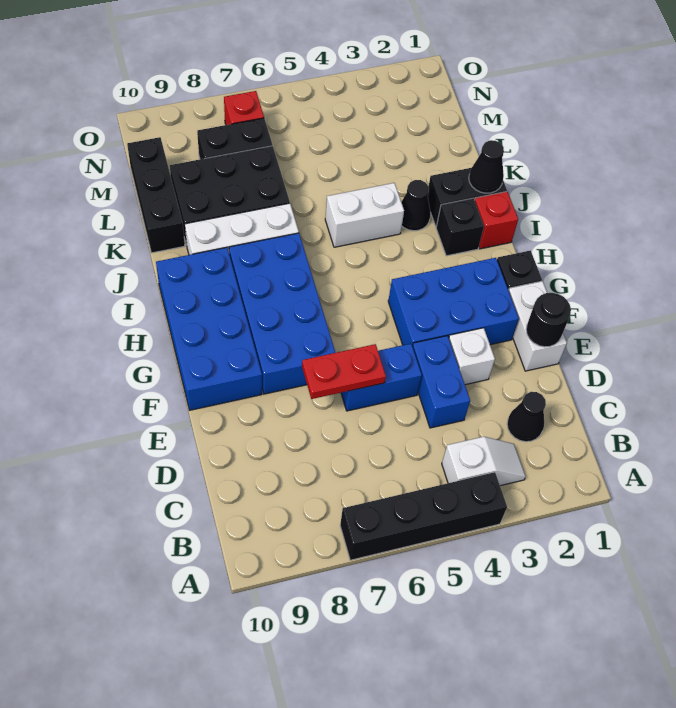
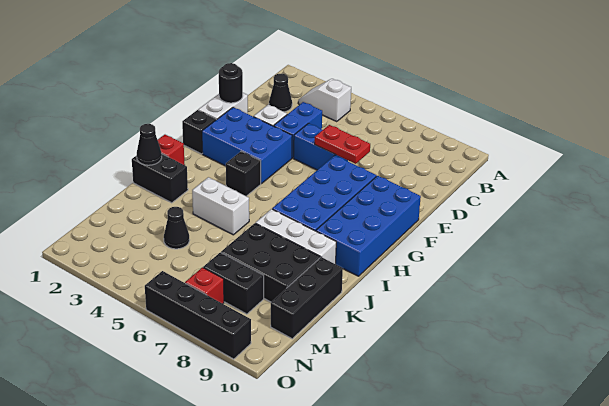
black 1x4 brick [340,472,507,560] -> black 1x4 brick moved to [145,271,251,359]
black 1x1 brick [436,198,484,256] -> black 1x1 brick moved to [226,151,261,196]
black 1x1 cone [402,180,431,231] -> black 1x1 cone moved to [164,207,190,249]

